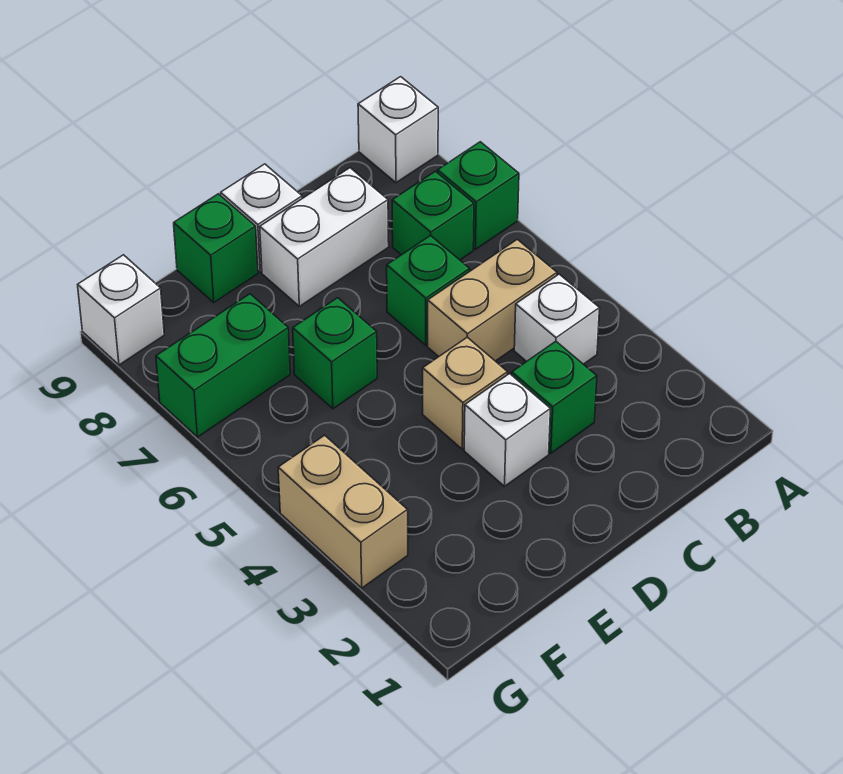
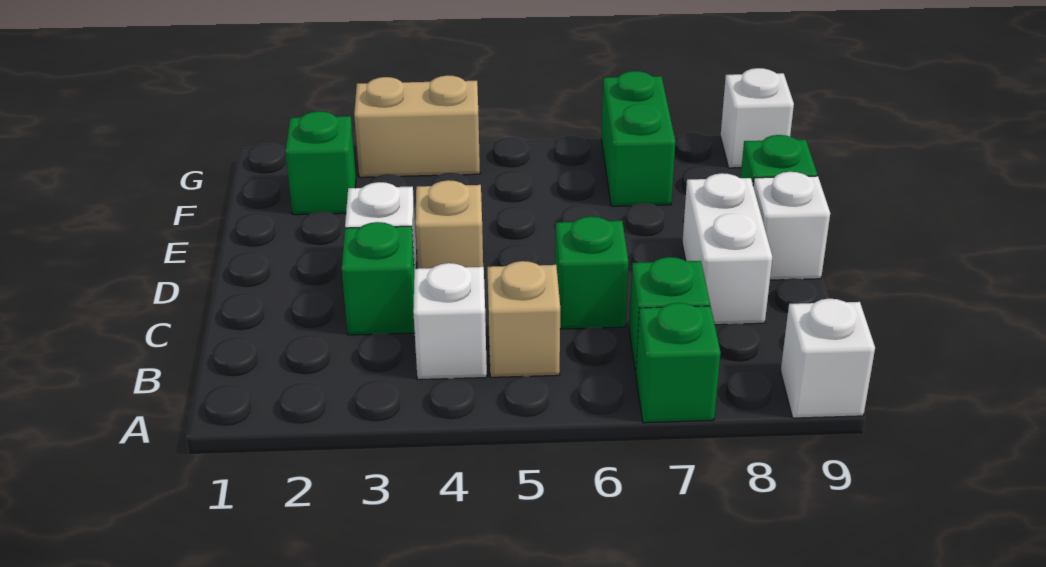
tan 1x2 brick [428,239,557,361] -> tan 1x1 brick [487,261,560,377]
green 1x1 brick [293,298,377,409] -> green 1x1 brick moved to [285,111,356,215]

